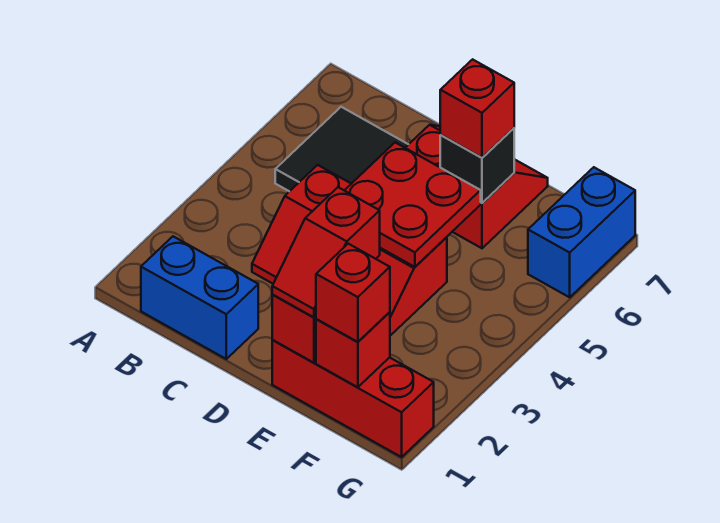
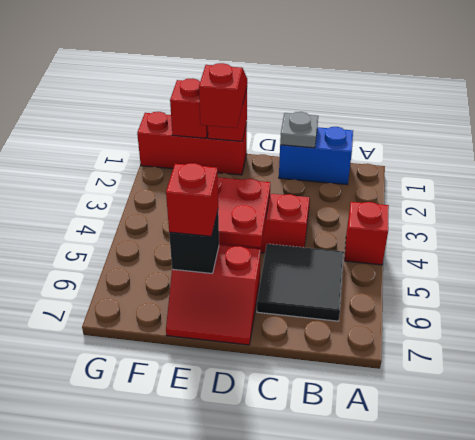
none -> grey 1x1 plate [280,112,318,148]
red 1x1 brick [316,244,390,342] -> red 1x1 brick moved to [345,202,389,265]
blue 1x2 brick [528,167,635,297] -> none

